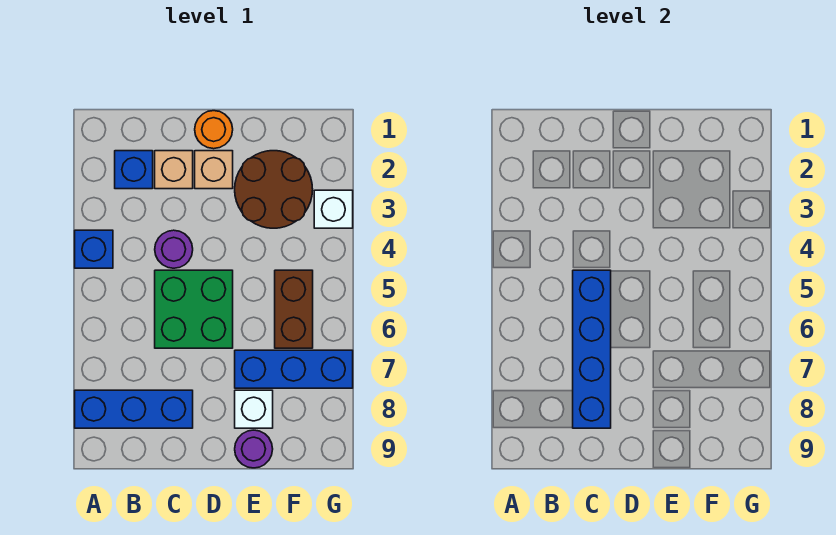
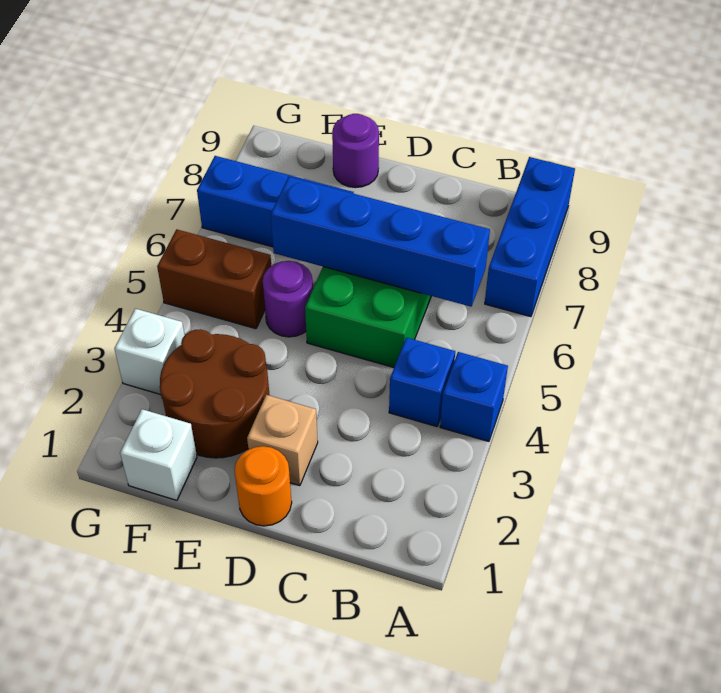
blue 1x3 brick [75,390,193,428] -> blue 1x3 brick turned to [485,157,575,317]
blue 1x1 brick [115,151,153,189] -> blue 1x1 brick moved to [389,338,455,427]
tan 1x1 brick [155,151,193,189] -> none
purple 1x1 round brick [155,230,193,268] -> purple 1x1 round brick moved to [262,261,313,337]
blue 1x4 brick [573,270,611,428] -> blue 1x4 brick turned to [271,177,490,307]
white 1x1 brick [235,390,273,428] -> white 1x1 brick moved to [120,409,197,500]
brown 1x2 brick [275,270,313,348] -> brown 1x2 brick turned to [157,229,271,329]

